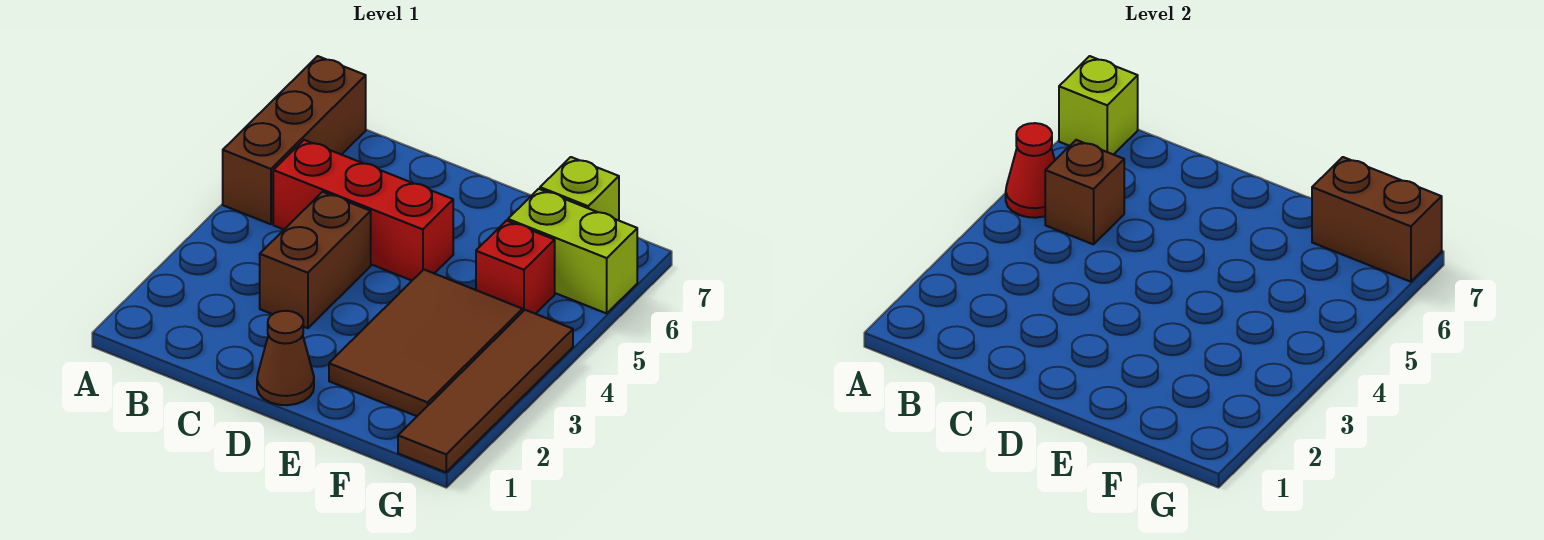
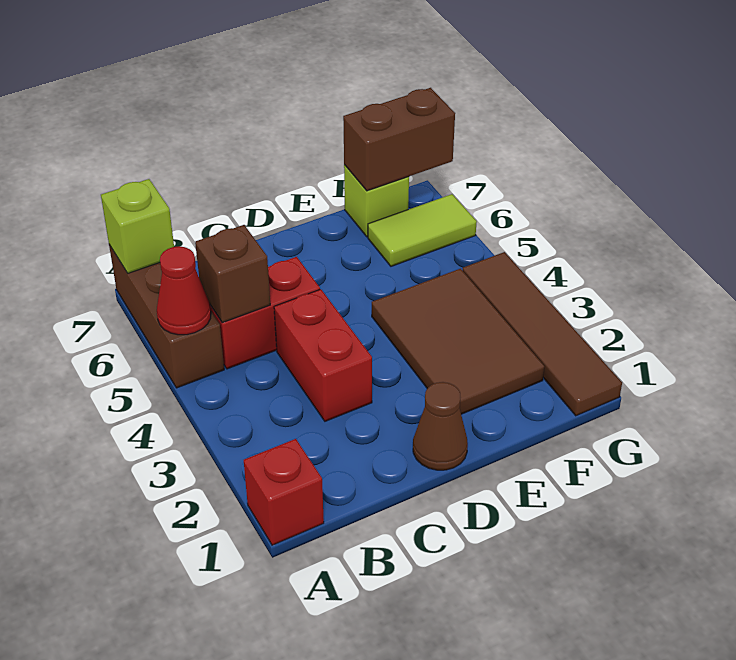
red 1x3 brick [273,140,453,280] -> red 1x2 brick [210,257,320,369]
brown 1x2 brick [260,192,371,328] -> red 1x2 brick [274,289,372,421]
red 1x1 brick [476,221,555,314] -> red 1x1 brick moved to [244,439,324,545]
lime 1x2 brick [508,189,637,313] -> lime 1x2 tile [368,194,477,266]

